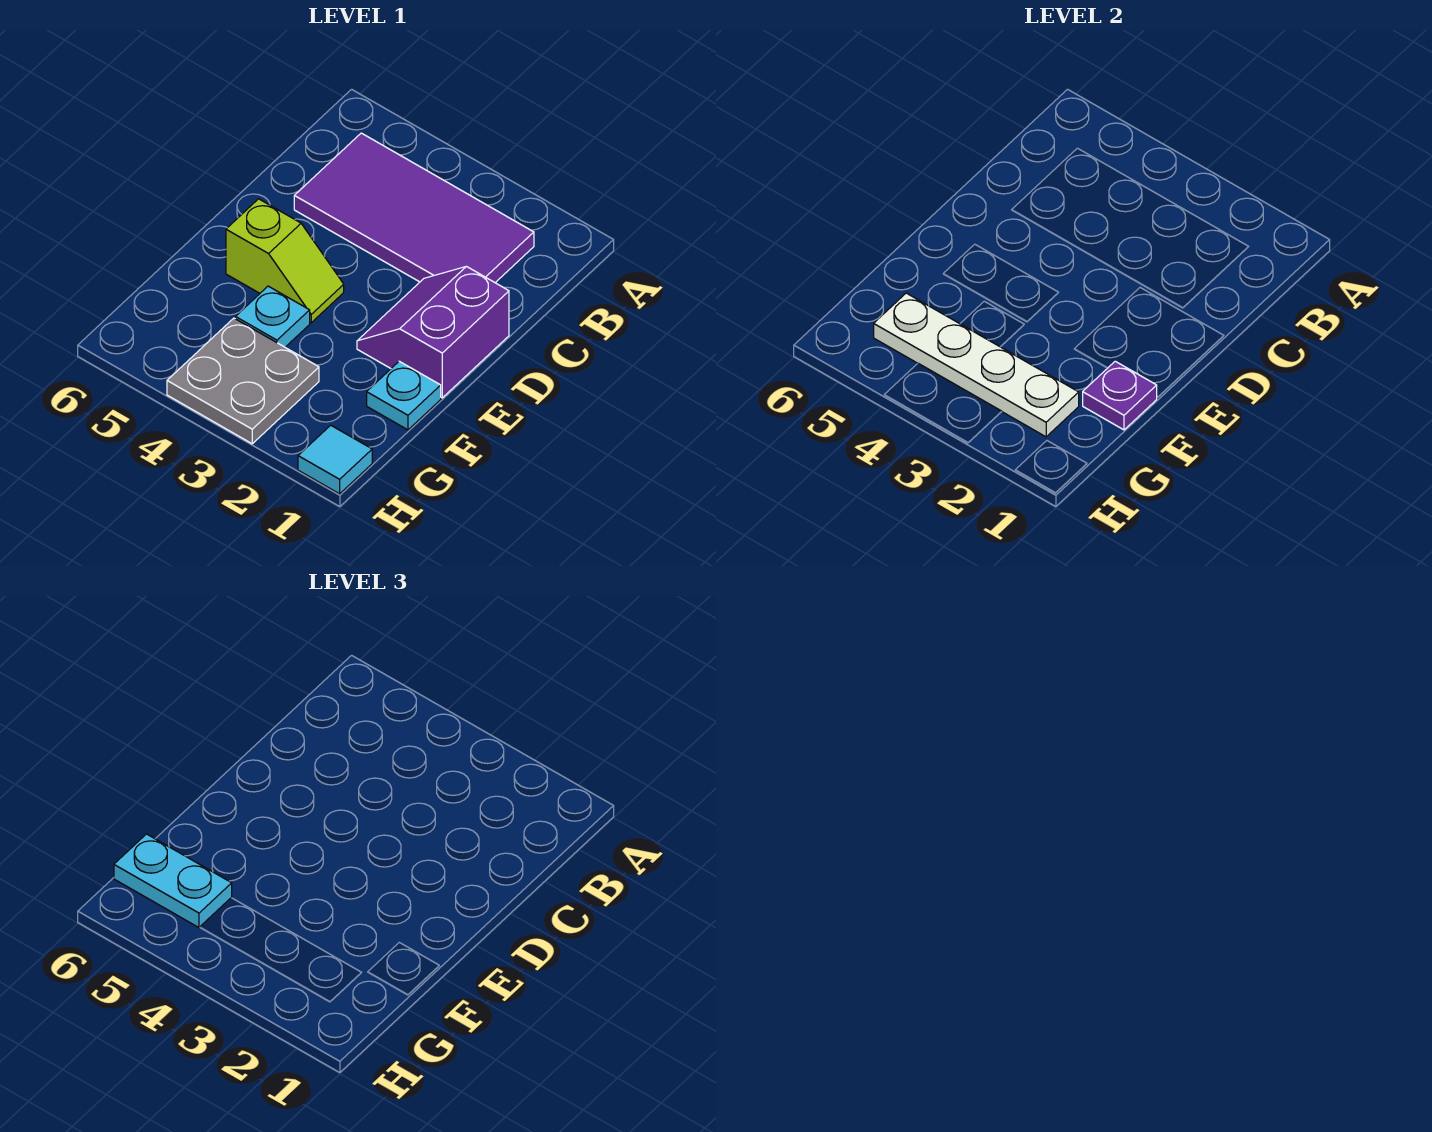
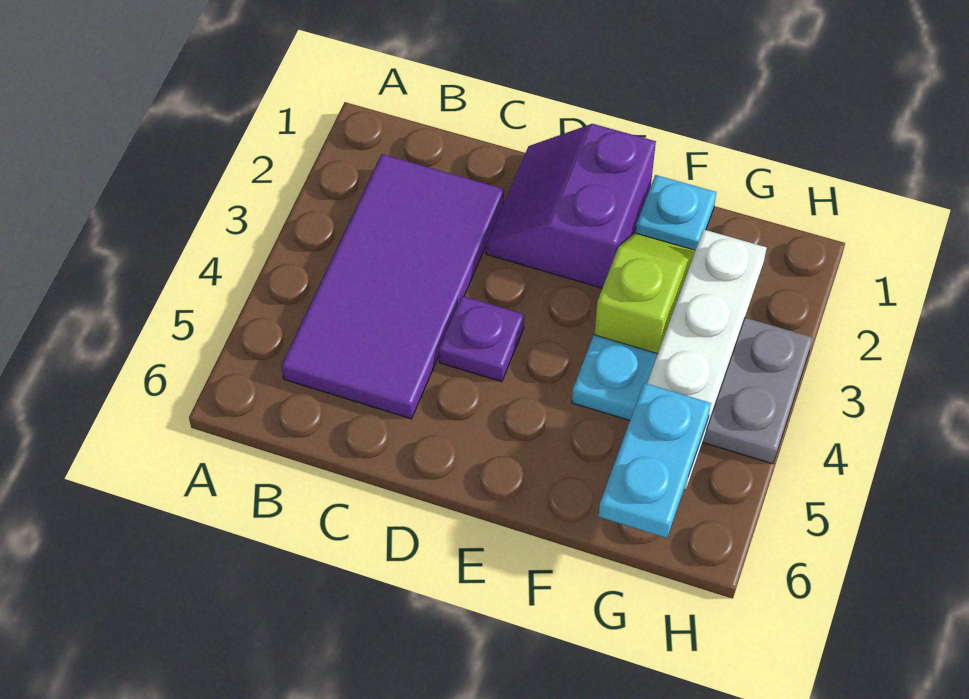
purple 2x2 slope [357,266,509,398] -> purple 2x2 slope turned to [486,124,656,288]
lime 1x2 slope [226,199,344,323] -> lime 1x2 slope moved to [595,233,695,354]
purple 1x1 plate [1083,361,1157,430] -> purple 1x1 plate moved to [439,296,524,382]
cyan 1x1 tile [298,425,372,494] -> none

